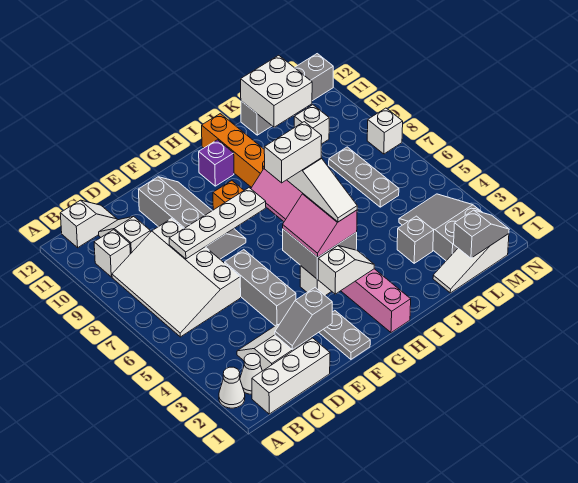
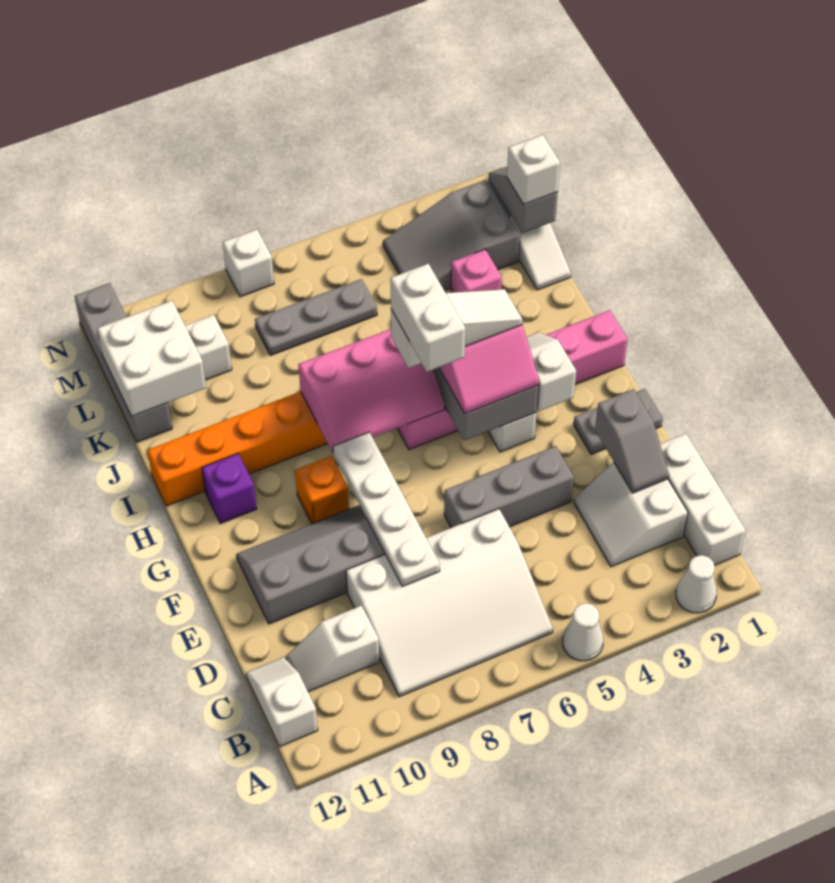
white 1x1 cone [240,354,262,394] -> white 1x1 cone moved to [563,603,603,661]
white 1x1 brick [94,230,130,277] -> white 1x1 brick moved to [507,135,560,204]
grey 1x1 brick [397,216,434,263] -> pink 1x1 brick [451,249,502,292]

